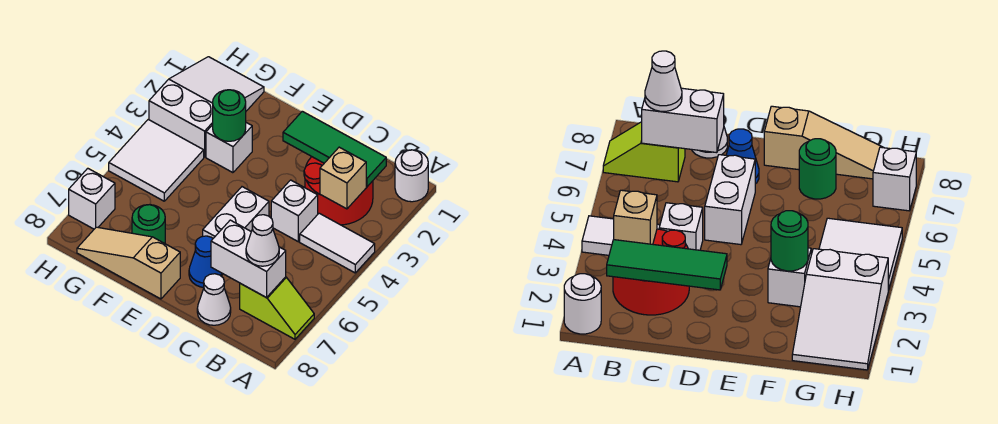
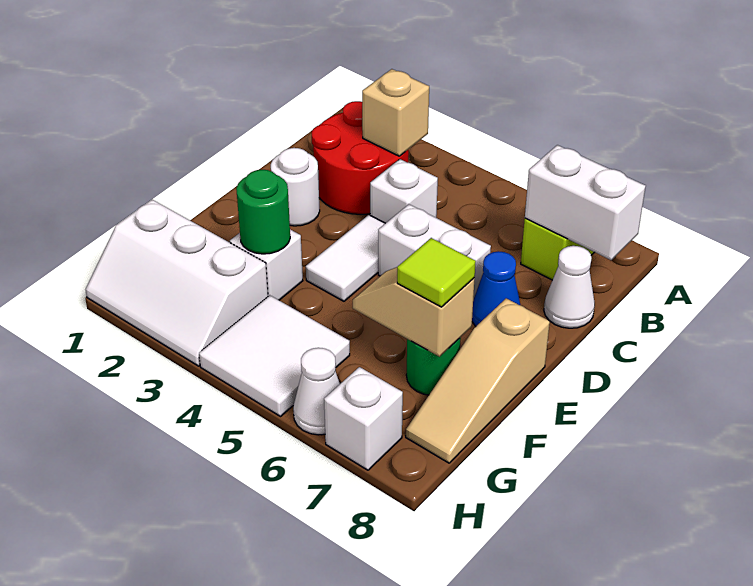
white 1x1 round brick [395,150,428,202] -> white 1x1 round brick moved to [271,148,320,226]
white 1x2 tile [300,213,375,273] -> white 1x2 tile moved to [306,215,385,301]
green 1x3 tile [283,111,386,187] -> none
white 1x2 brick [211,220,286,297] -> white 1x2 brick turned to [525,145,646,260]
white 1x1 cone [246,215,279,266] -> white 1x1 cone moved to [293,348,340,435]
none -> tan 1x2 slope [353,267,475,357]
none -> lime 1x1 tile [397,238,476,307]
white 2x3 slope [149,57,264,157] -> white 2x3 slope turned to [86,200,268,366]

